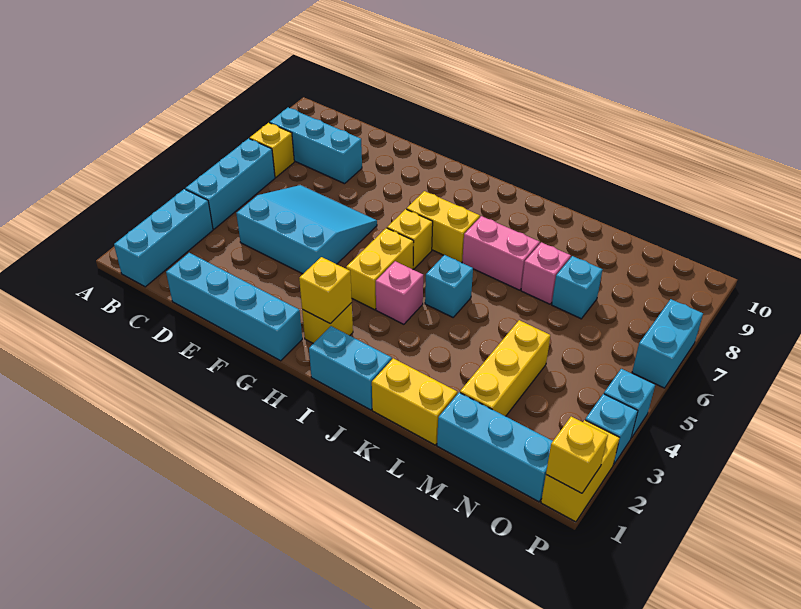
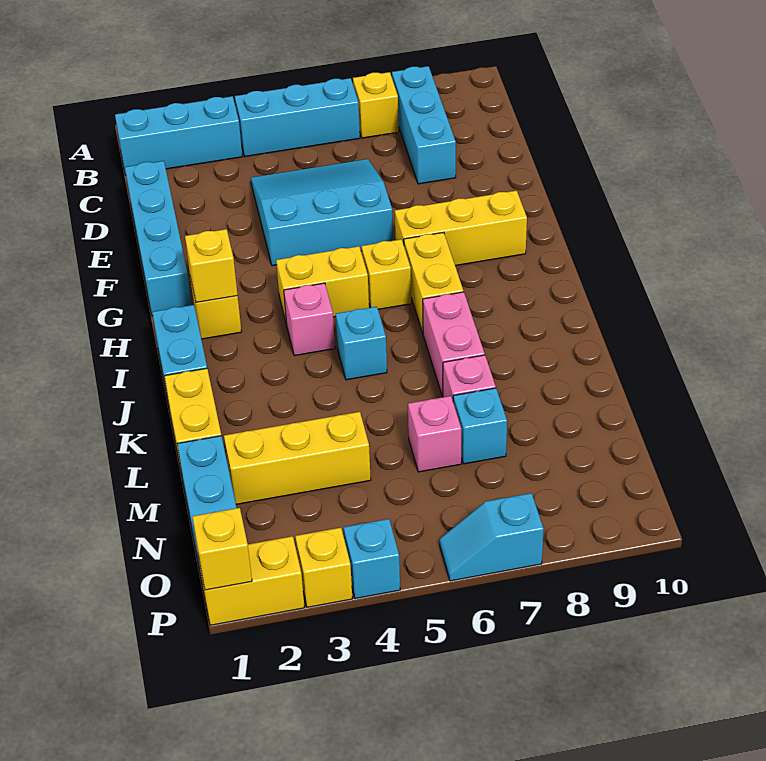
cyan 3x3 slope [236,185,377,274] -> cyan 3x3 slope turned to [251,159,393,266]
none -> yellow 1x3 brick [395,191,527,266]
none -> pink 1x1 brick [408,396,461,472]
cyan 1x1 brick [585,394,638,465] -> yellow 1x1 brick [295,528,352,607]
cyan 1x2 brick [632,299,703,388] -> cyan 1x2 slope [440,493,544,581]

